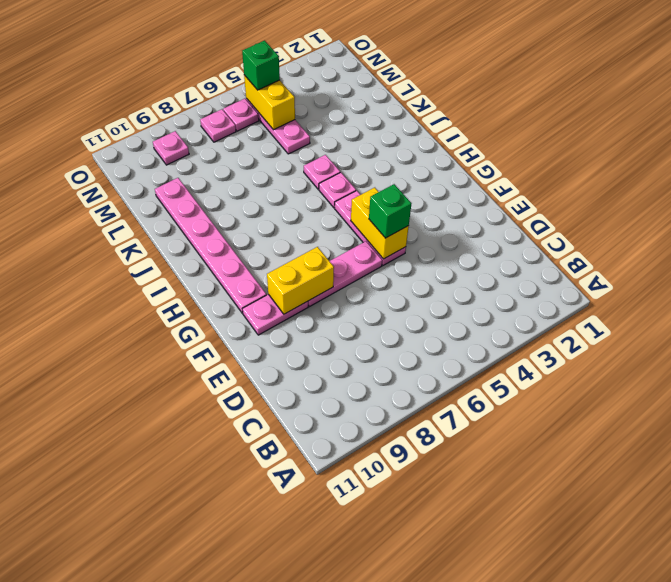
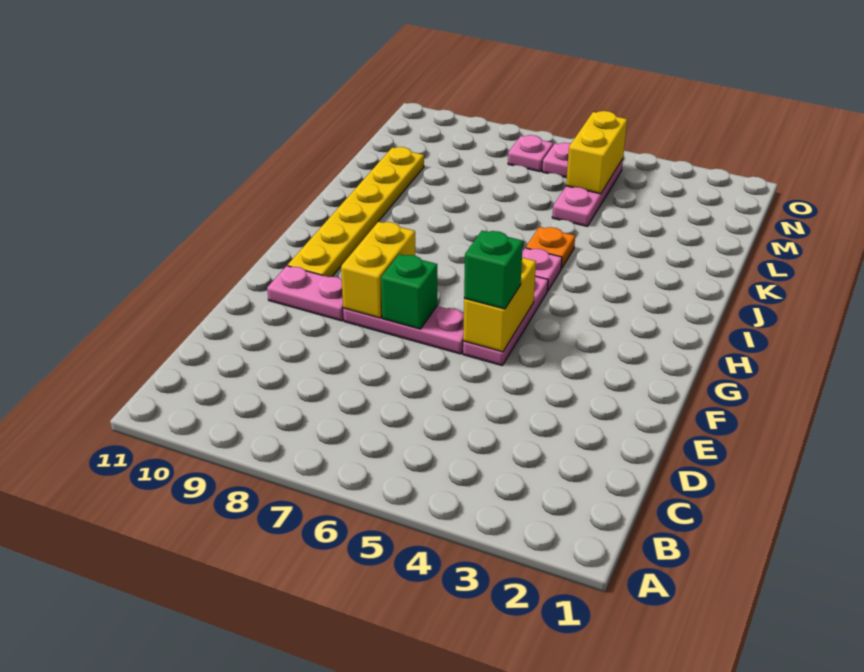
yellow 1x2 brick [267,247,334,314] -> yellow 1x2 brick turned to [341,222,415,318]
pink 1x6 plate [155,178,266,313] -> yellow 1x6 plate [288,147,424,277]
pink 1x1 plate [304,155,340,189] -> orange 1x1 plate [526,227,575,269]
green 1x1 brick [242,41,280,90] -> green 1x1 brick moved to [381,254,437,329]
pink 1x1 plate [153,131,189,165] -> none

